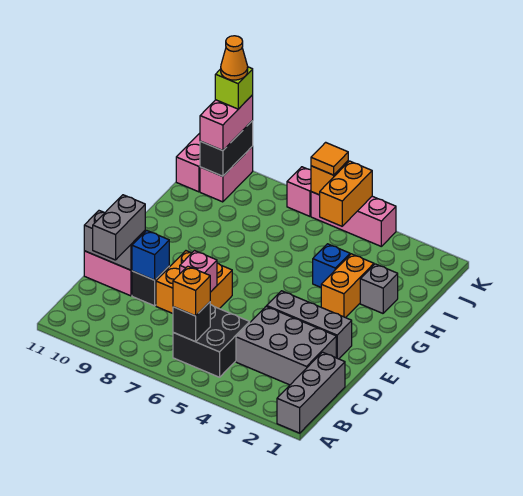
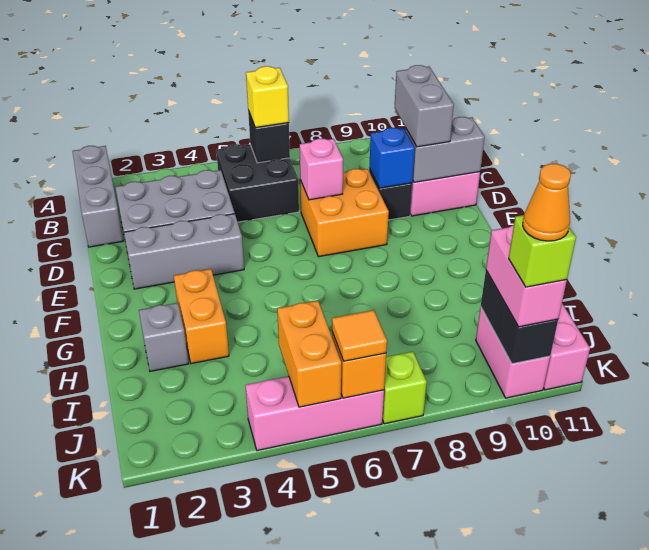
orange 1x1 brick [173,266,210,316] -> yellow 1x1 brick [246,66,289,128]
blue 1x1 brick [313,244,350,287] -> none
pink 1x1 brick [287,167,311,216] -> lime 1x1 brick [382,352,427,424]

